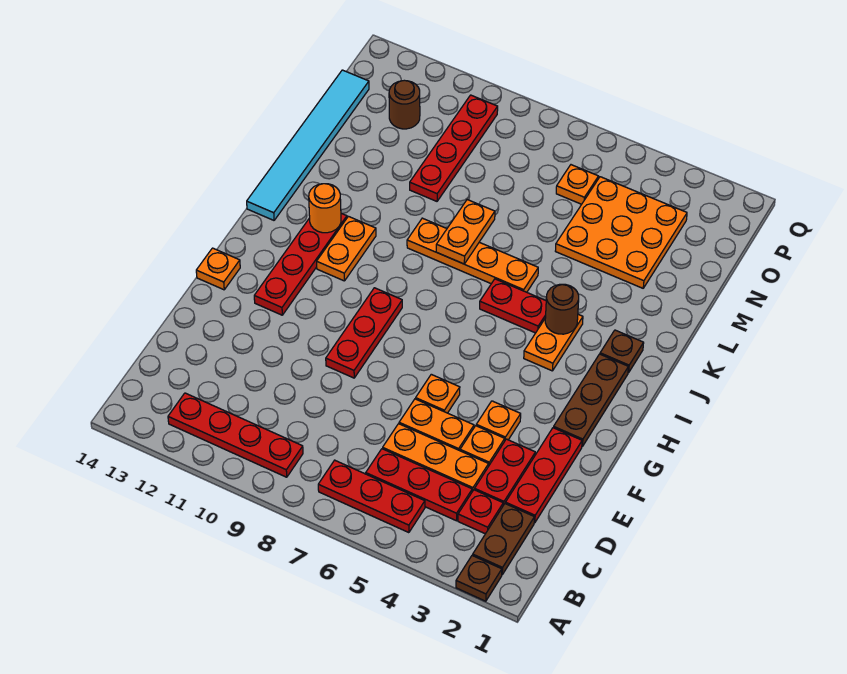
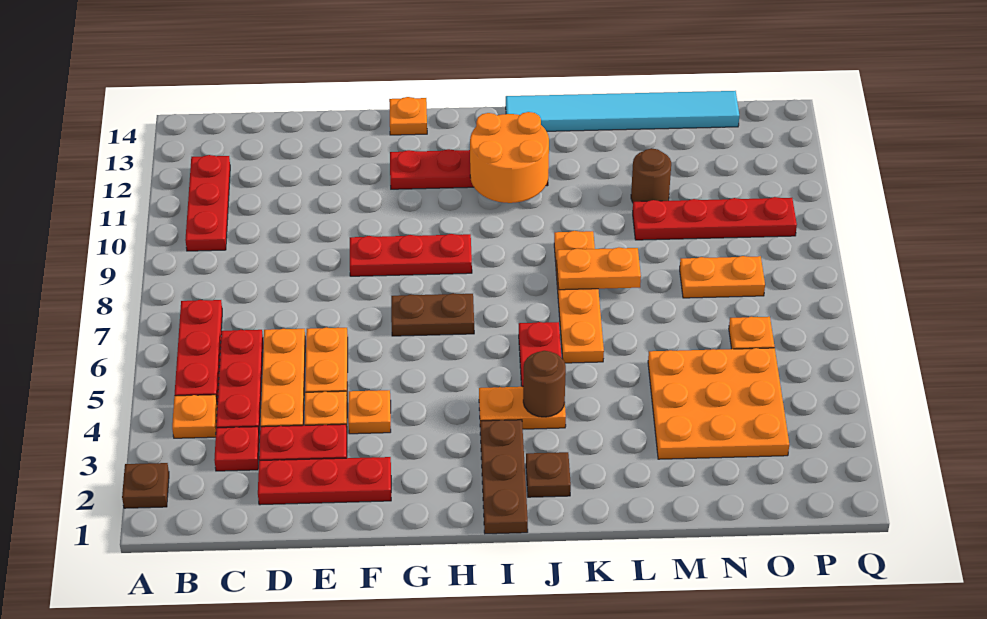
brown 1x2 plate [473,504,534,575] -> brown 1x2 plate moved to [391,293,474,336]
red 1x4 plate [168,393,303,477] -> red 1x3 plate [185,155,230,251]
orange 1x1 plate [416,374,460,413] -> orange 1x1 plate moved to [172,395,217,438]
brown 1x3 plate [554,354,628,446] -> brown 1x3 plate turned to [480,420,528,534]
orange 1x2 plate [317,216,376,281] -> orange 1x2 plate moved to [680,256,765,298]
orange 1x1 round brick [309,184,341,233] -> orange 2x2 round brick [470,112,549,203]
brown 1x1 round brick [389,80,420,129] -> brown 1x1 round brick moved to [631,149,671,202]

